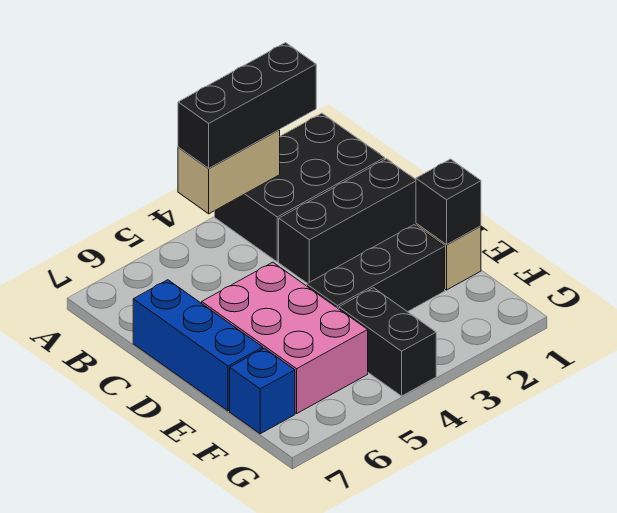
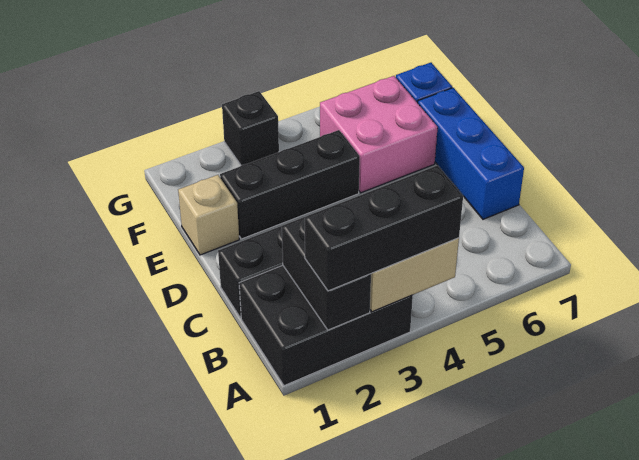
pink 2x3 brick [202,262,368,413] -> pink 2x2 brick [320,76,438,193]
black 1x1 brick [416,159,481,245] -> black 1x1 brick moved to [222,91,279,166]
black 1x2 brick [339,288,436,396] -> black 1x2 brick moved to [282,217,371,330]

